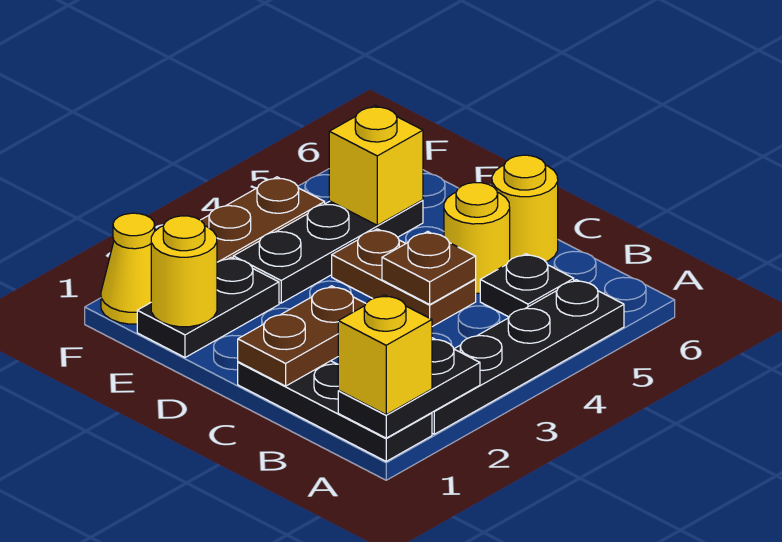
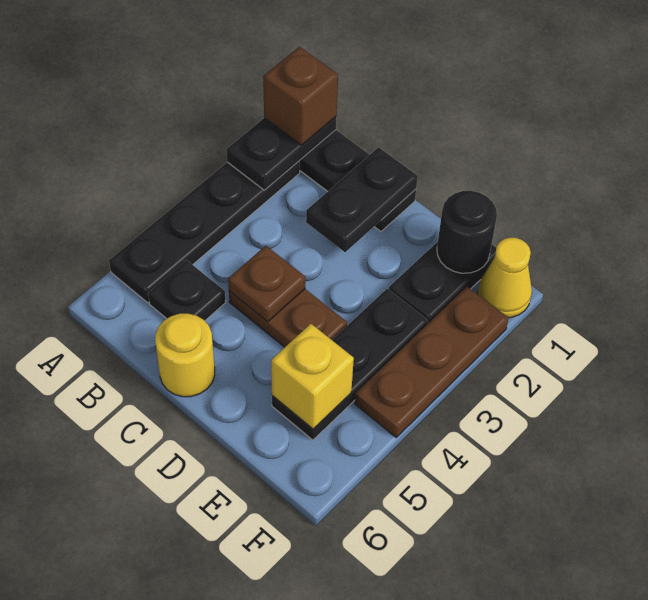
yellow 1x1 brick [338,295,432,415] -> brown 1x1 brick [263,47,338,145]
brown 1x2 plate [238,286,366,386] -> black 1x2 plate [306,147,418,252]
yellow 1x1 round brick [444,183,510,293] -> none
yellow 1x1 round brick [151,216,217,327] -> black 1x1 round brick [437,191,497,273]

